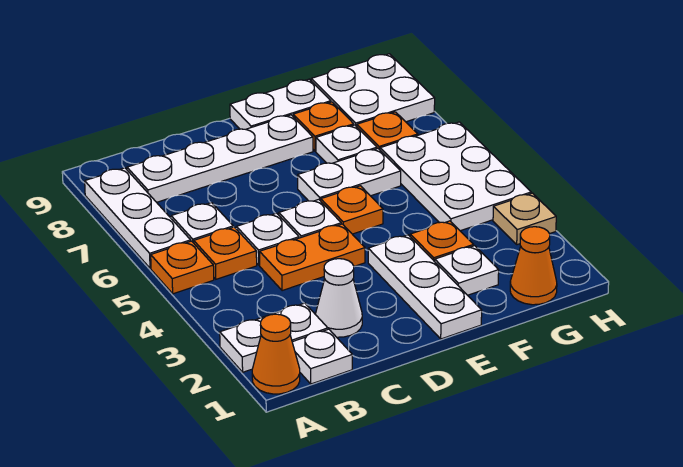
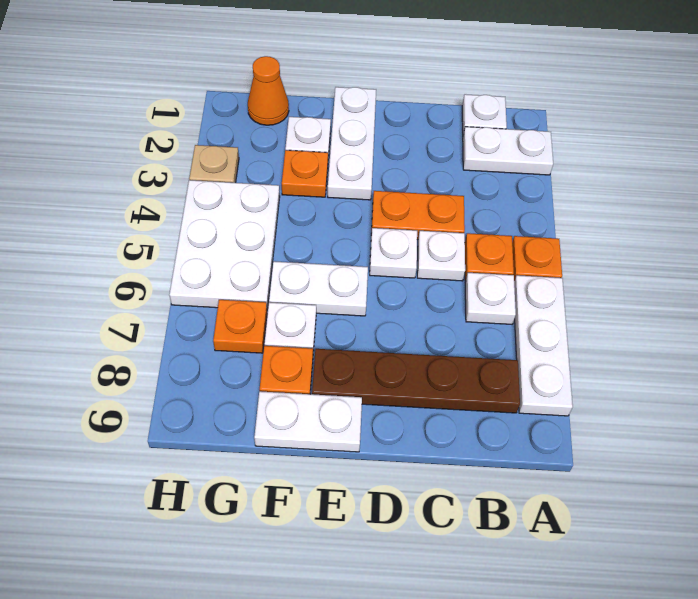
orange 1x1 cone [252,314,300,394] -> none
white 1x4 plate [127,115,313,202] -> brown 1x4 plate [312,349,520,413]
white 1x1 cone [316,259,362,337] -> none
orange 1x1 plate [321,186,383,234] -> none
white 2x2 plate [311,54,435,127] -> none

